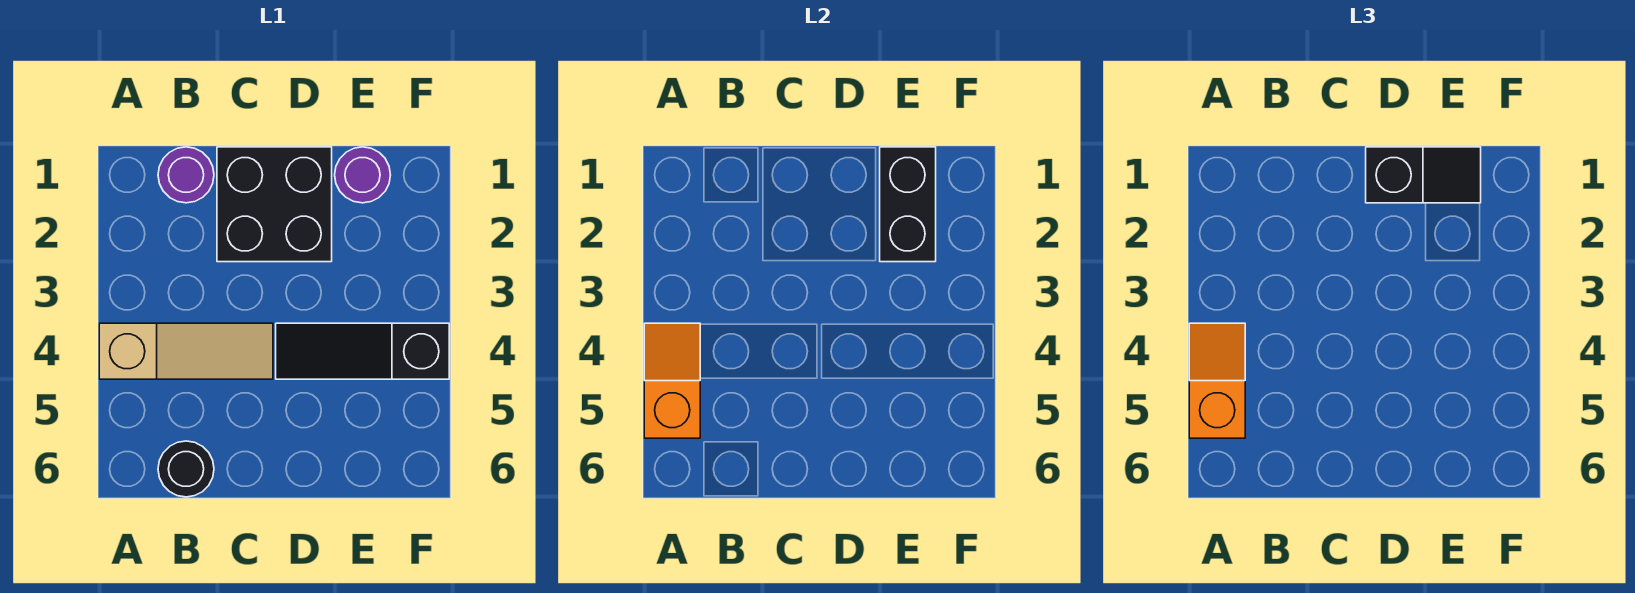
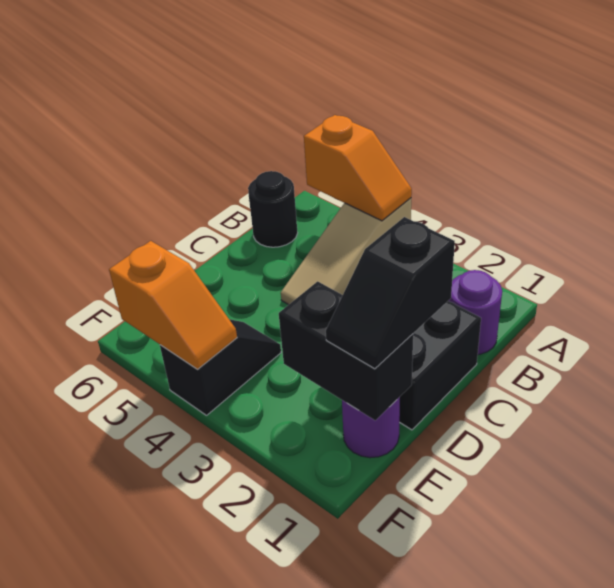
orange 1x2 slope [1189,323,1245,438] -> orange 1x2 slope moved to [109,241,237,369]
black 1x3 slope [276,323,449,379] -> black 1x2 slope [160,319,281,415]

